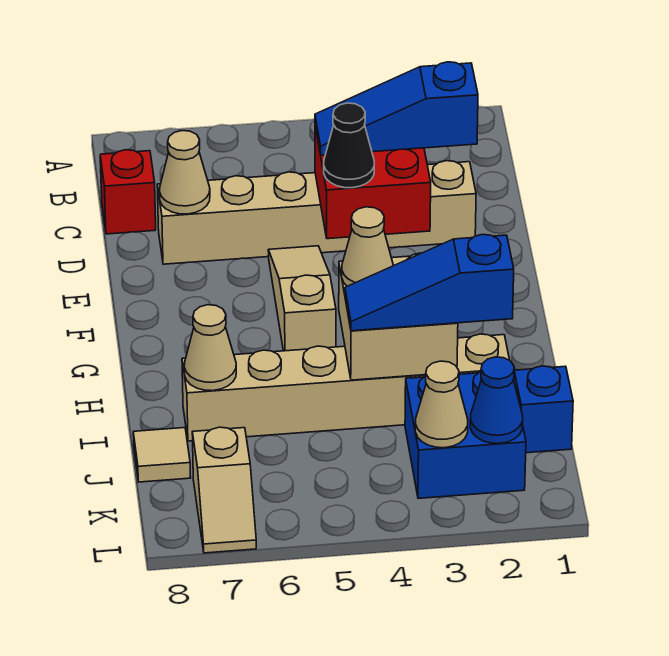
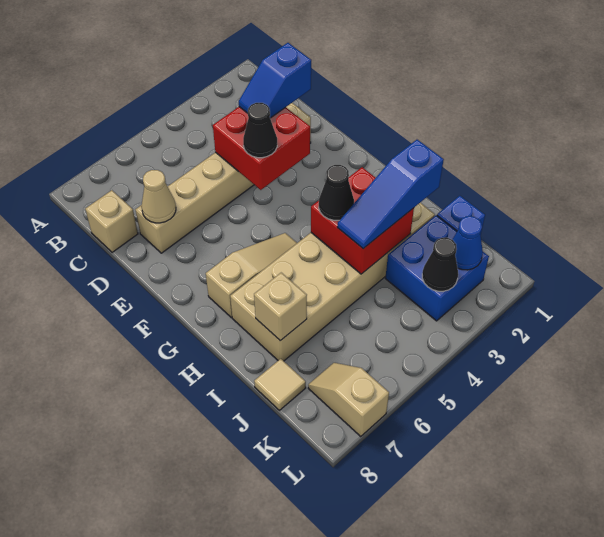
red 1x1 brick [100,150,156,234] -> tan 1x1 brick [85,190,138,252]
blue 1x3 slope [315,62,478,155] -> blue 1x2 slope [239,43,311,118]
tan 1x3 slope [268,246,336,351] -> tan 1x3 slope turned to [206,233,297,317]
tan 2x2 brick [339,253,458,380] -> red 2x2 brick [311,167,414,274]
tan 1x1 cone [342,207,393,286] -> black 1x1 cone [319,165,354,220]
tan 1x6 brick [182,334,509,441] -> tan 2x6 brick [230,203,435,361]
tan 1x1 cone [184,305,236,391] -> tan 1x1 brick [254,273,307,341]
tan 1x1 cone [415,361,468,448] -> black 1x1 cone [422,238,458,291]
tan 1x2 slope [192,427,256,553] -> tan 1x2 slope turned to [308,363,389,436]

